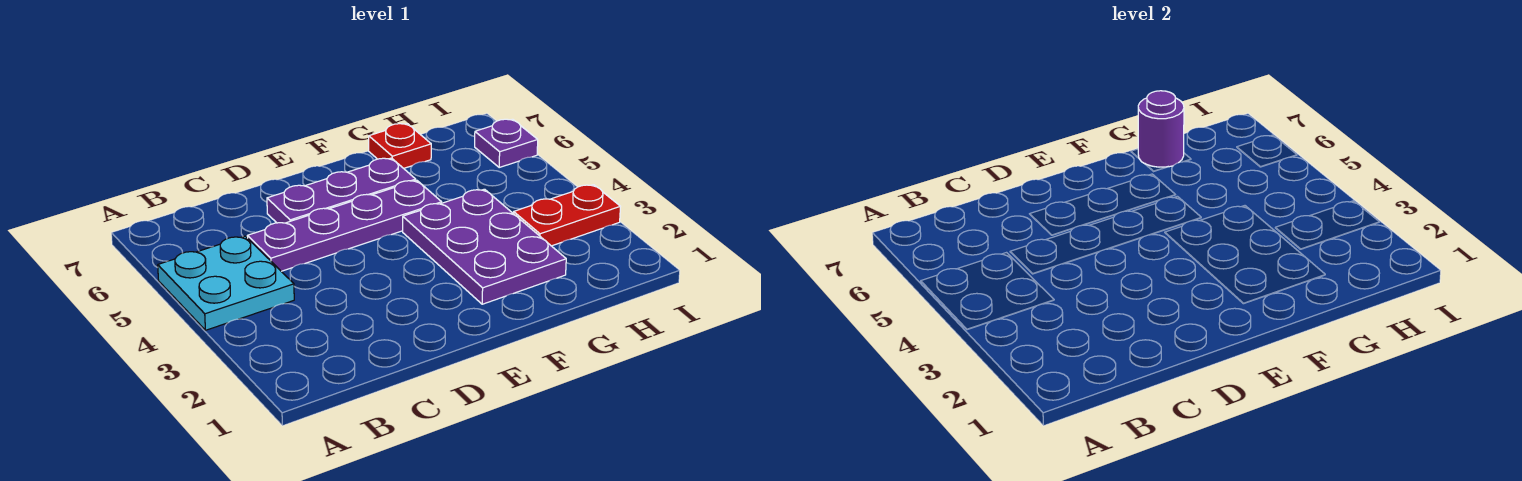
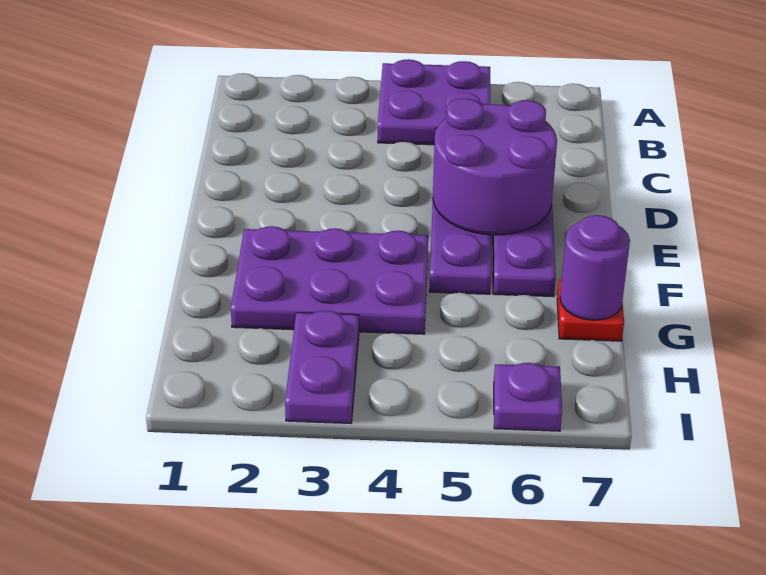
cyan 2x2 plate [158,236,294,330] -> purple 2x2 plate [378,59,490,145]
none -> purple 2x2 round brick [433,99,557,235]
red 1x2 plate [514,185,621,246] -> purple 1x2 plate [285,311,359,423]

